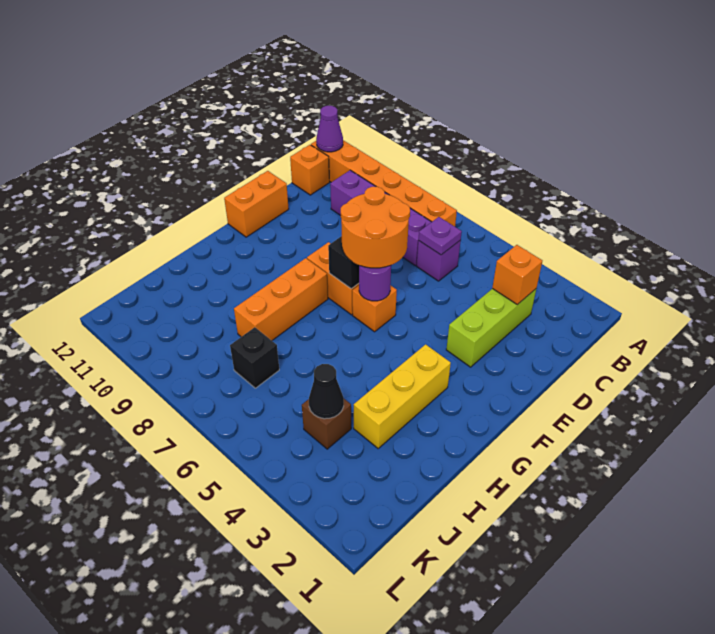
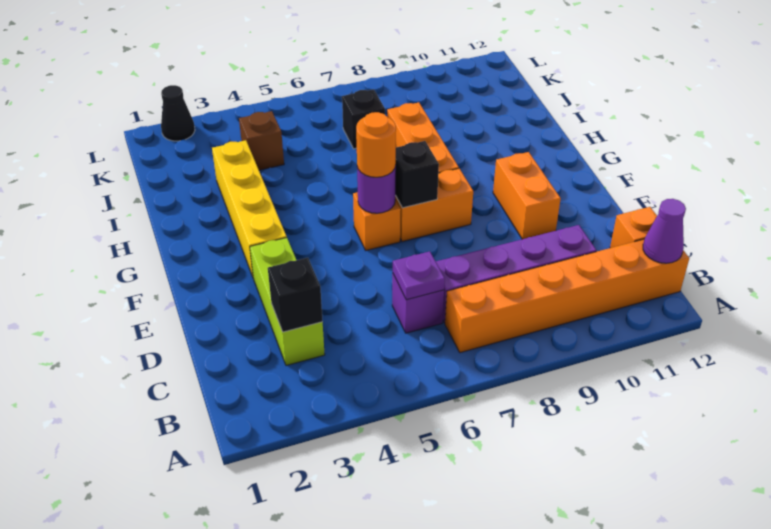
orange 1x1 brick [492,245,542,305] -> black 1x1 brick [268,258,323,332]
orange 2x2 round brick [341,187,410,268] -> orange 1x1 round brick [356,112,396,177]
orange 1x2 brick [224,171,289,237] -> orange 1x2 brick moved to [493,152,561,239]
yellow 1x3 brick [354,344,451,448] -> yellow 1x4 brick [212,140,287,277]
black 1x1 cone [309,364,344,419] -> black 1x1 cone moved to [161,85,195,141]

